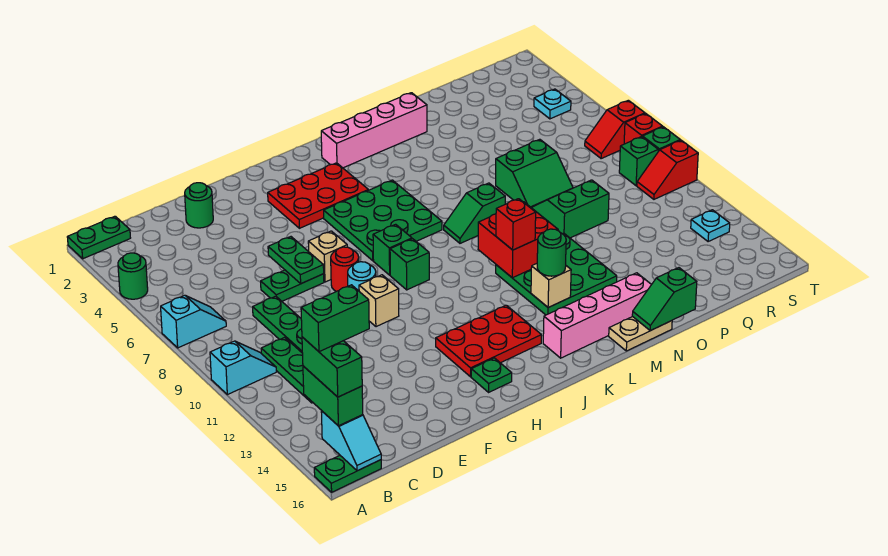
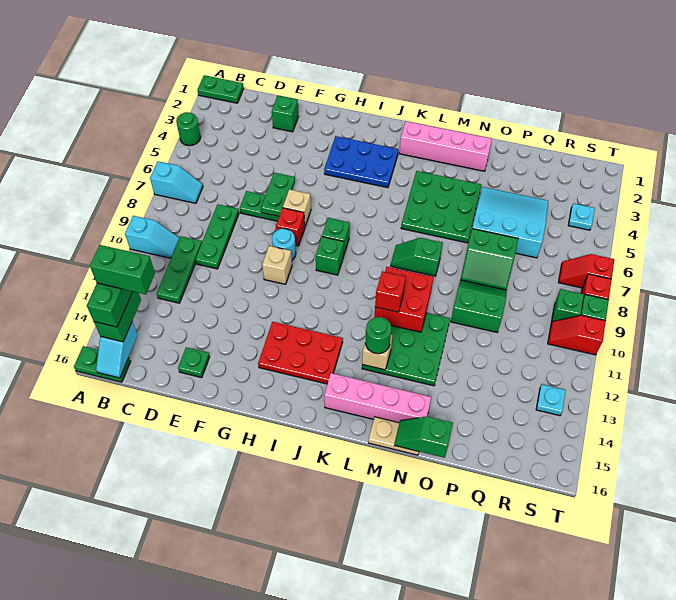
green 1x1 round brick [185,183,213,228] -> green 1x1 brick [272,95,298,132]
red 1x1 round brick [331,247,359,292] -> red 1x1 brick [276,208,305,246]
red 2x3 plate [268,163,368,228] -> blue 2x3 plate [324,136,398,188]
green 1x1 plate [471,358,512,392] -> green 1x1 plate moved to [178,347,210,378]
green 3x3 plate [324,180,442,261] -> green 3x3 plate moved to [401,171,481,243]
none -> cyan 3x3 slope [472,187,548,258]

